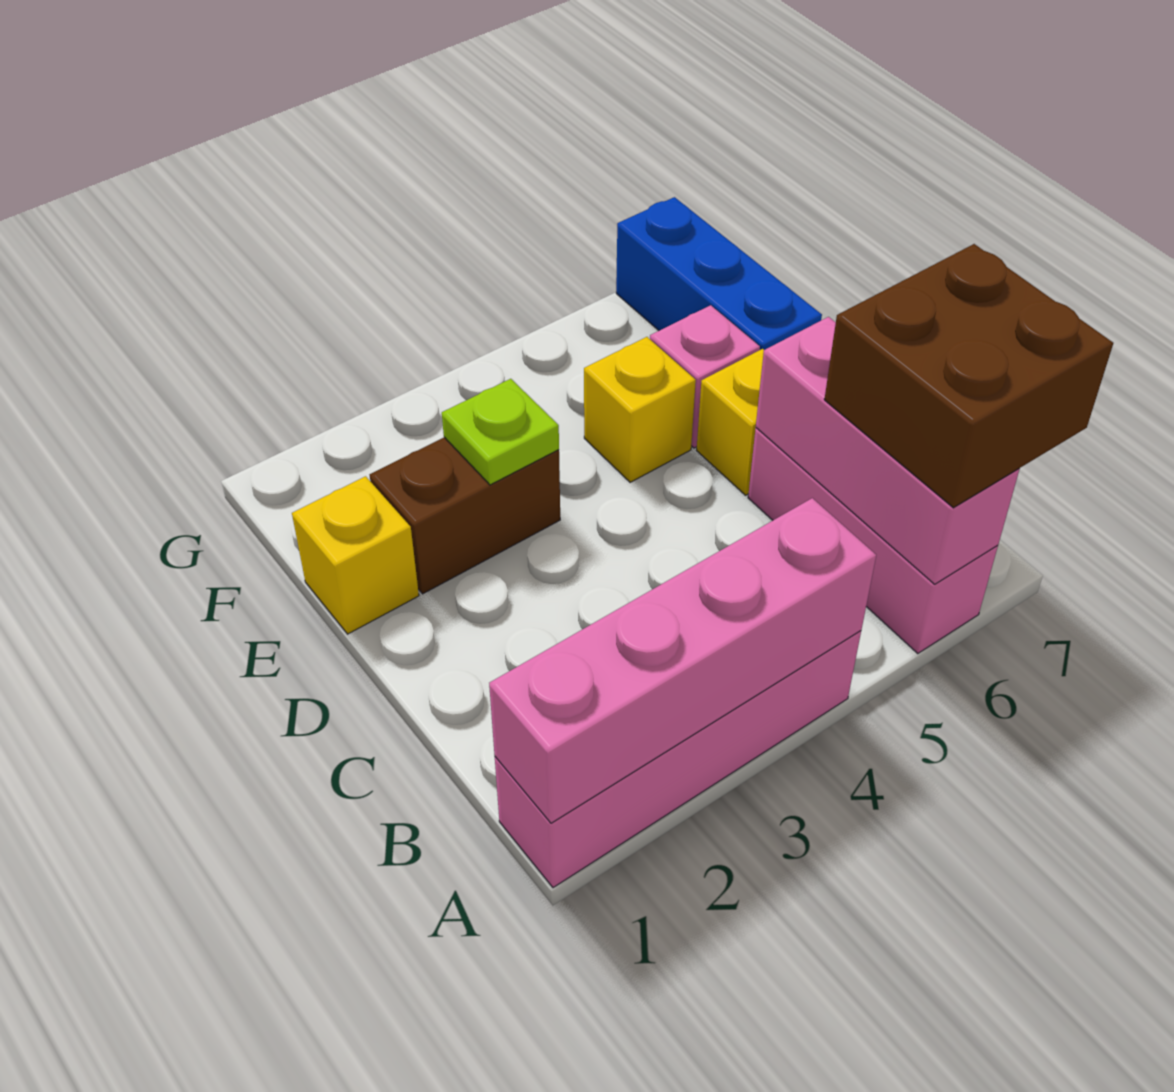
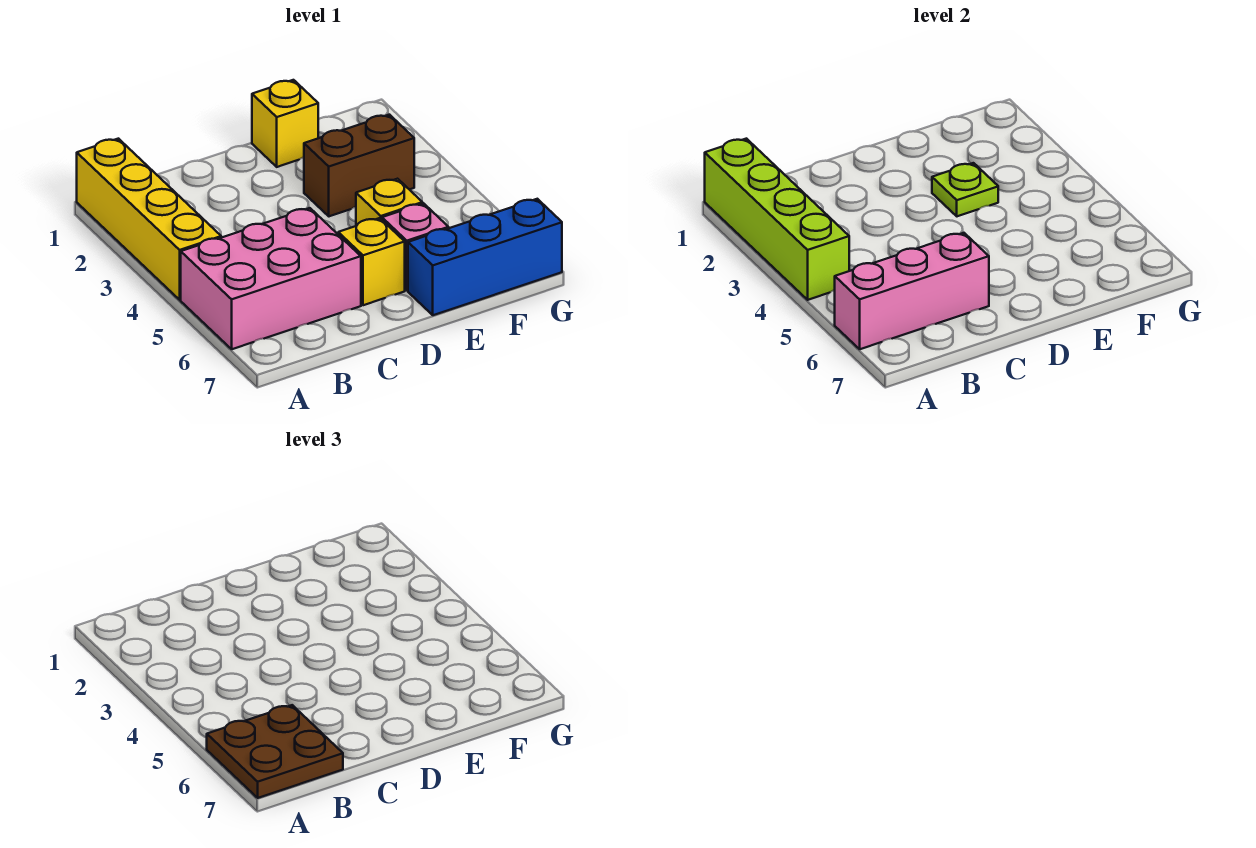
pink 1x4 brick [495,631,861,888] -> yellow 1x4 brick [77,139,221,300]
pink 1x4 brick [489,498,876,823] -> lime 1x4 brick [705,139,849,300]
pink 1x3 brick [748,428,998,654] -> pink 2x3 brick [181,208,361,349]
brown 2x2 brick [824,244,1113,508] -> brown 2x2 plate [207,705,343,798]
brown 1x2 brick [370,437,560,594] -> brown 1x2 brick turned to [304,115,414,216]

